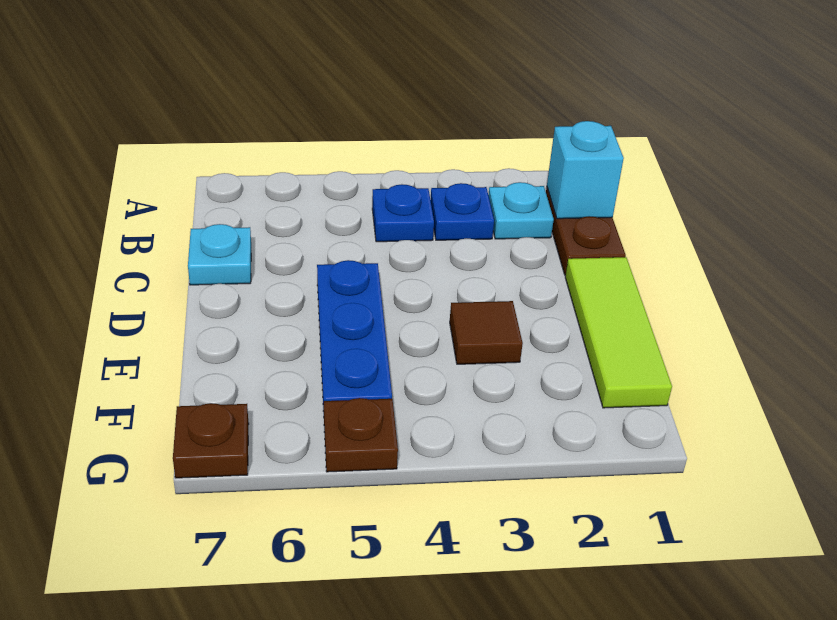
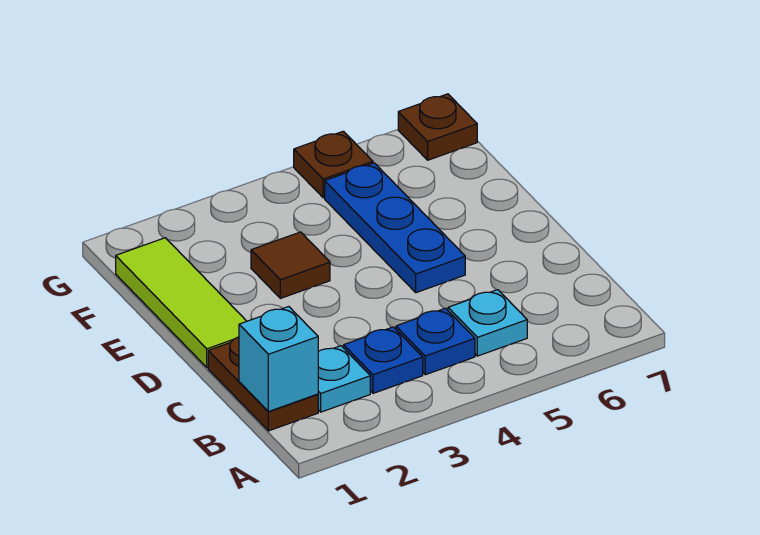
cyan 1x1 plate [188,224,251,285] -> cyan 1x1 plate moved to [448,290,527,356]

